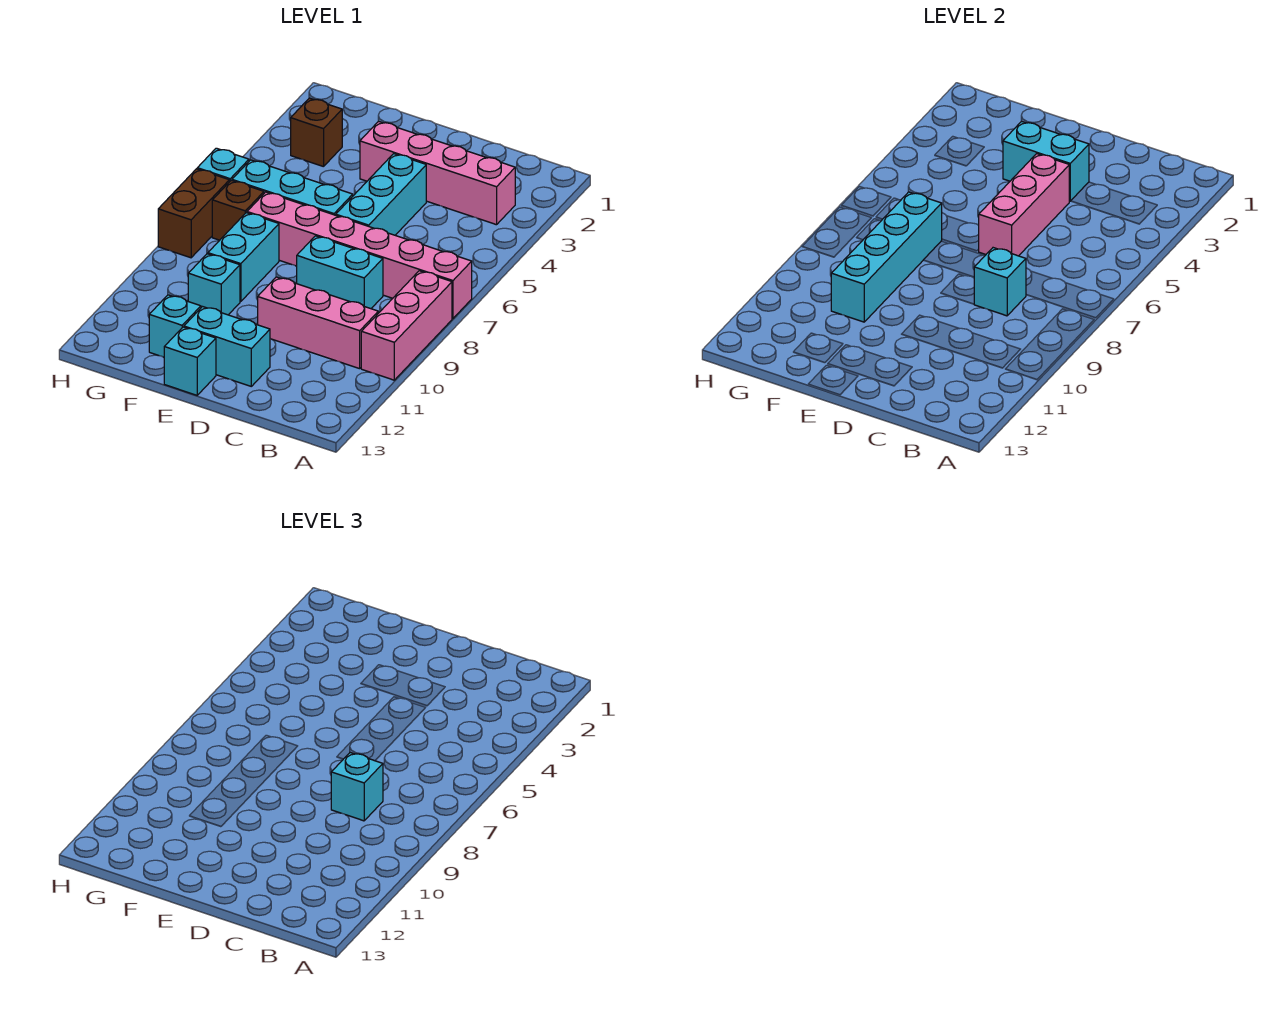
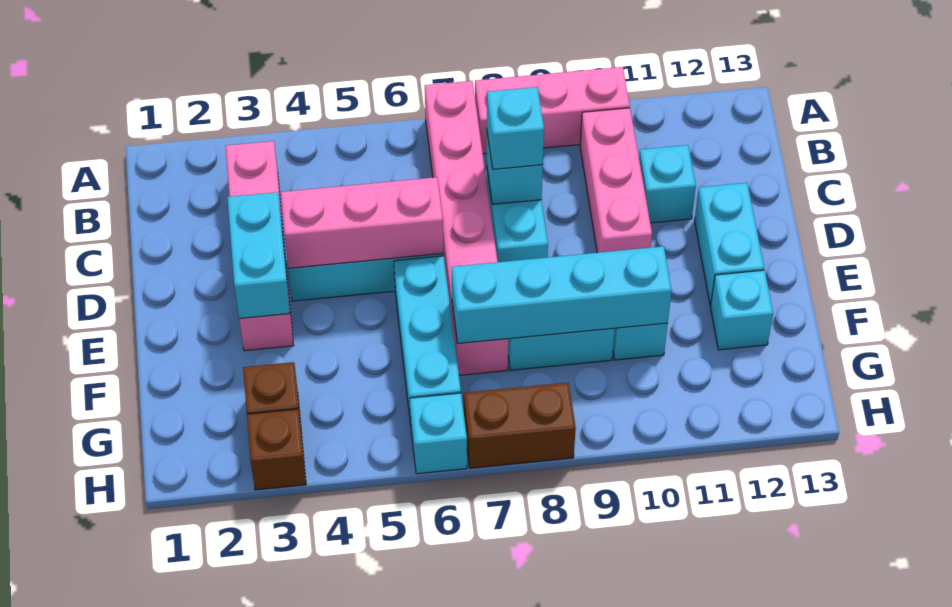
cyan 1x1 brick [164,327,216,395] -> cyan 1x1 brick moved to [639,145,696,223]
brown 1x1 brick [212,180,264,240] -> brown 1x1 brick moved to [247,409,306,490]

